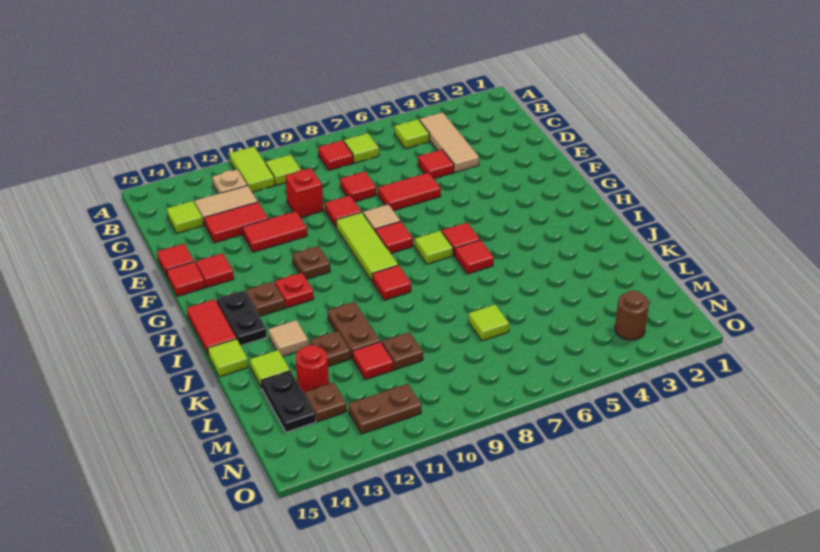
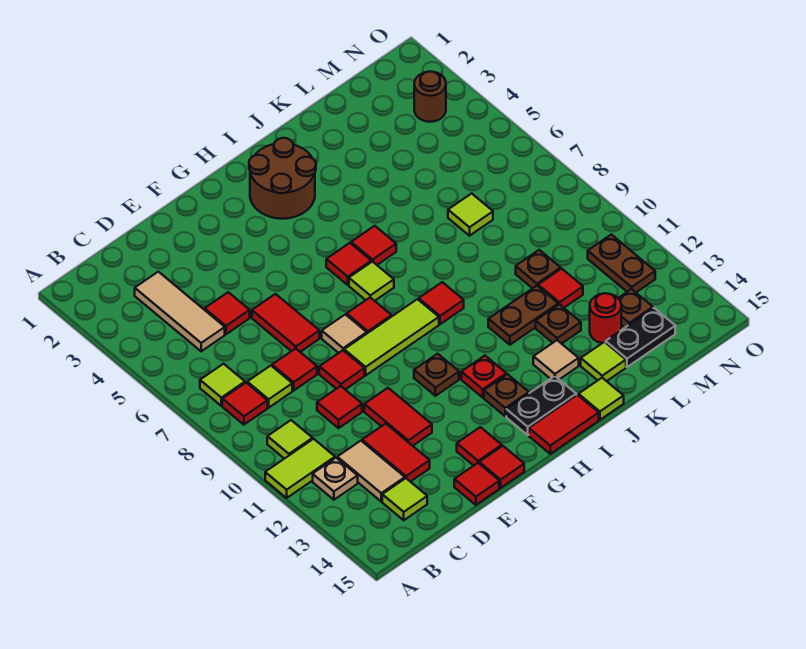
tan 1x3 tile [419,112,479,172] -> tan 1x3 tile turned to [135,272,225,351]
lime 1x1 tile [394,119,429,148] -> lime 1x1 tile moved to [247,366,292,408]
red 1x1 brick [285,169,323,218] -> red 1x1 tile [317,386,362,428]
none -> brown 2x2 round brick [249,138,316,219]

